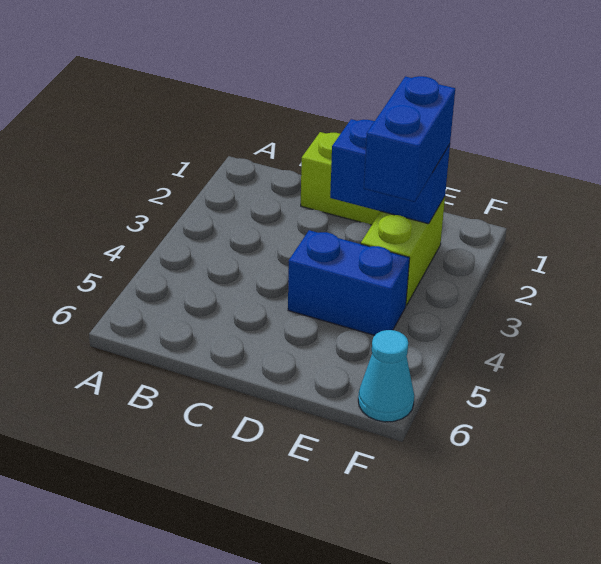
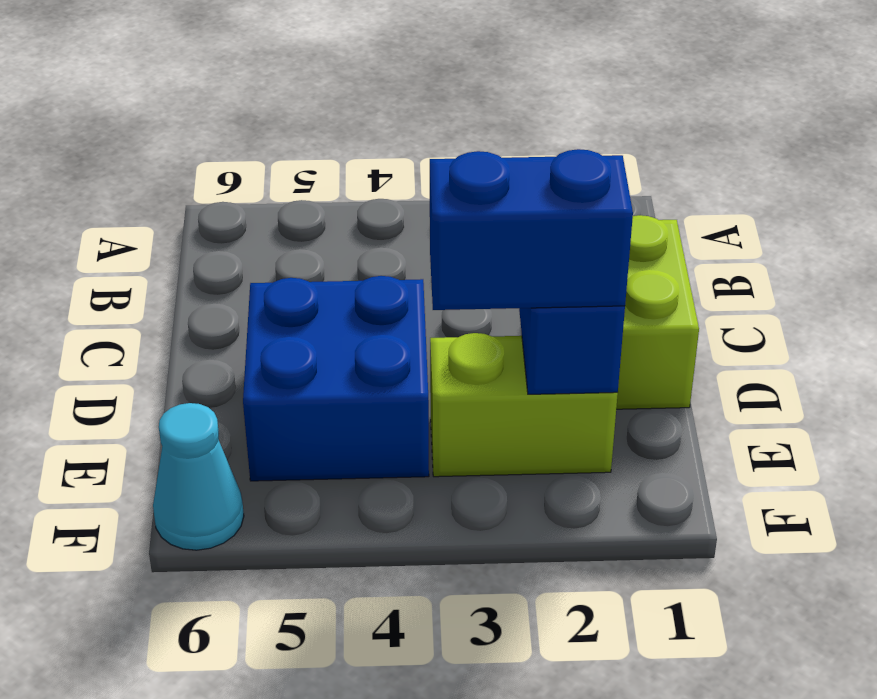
blue 1x2 brick [288,230,410,335] -> blue 2x2 brick [243,276,429,481]

